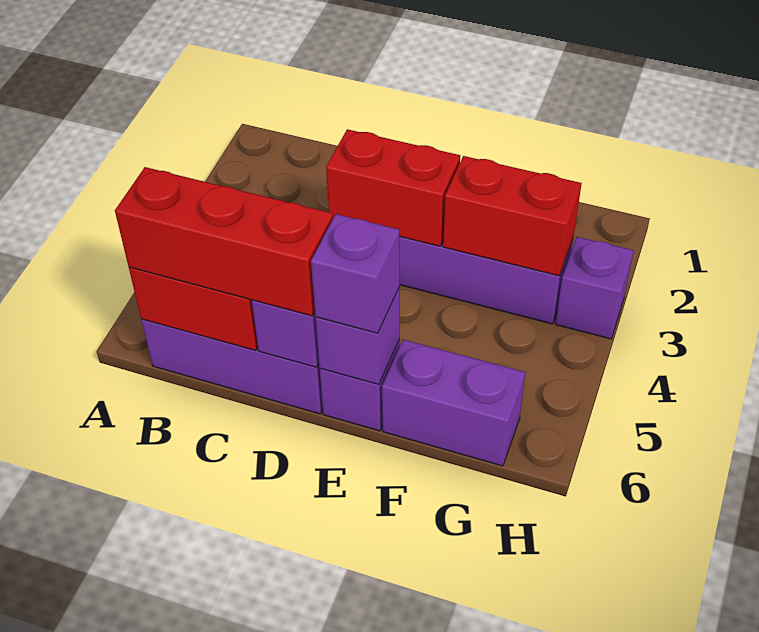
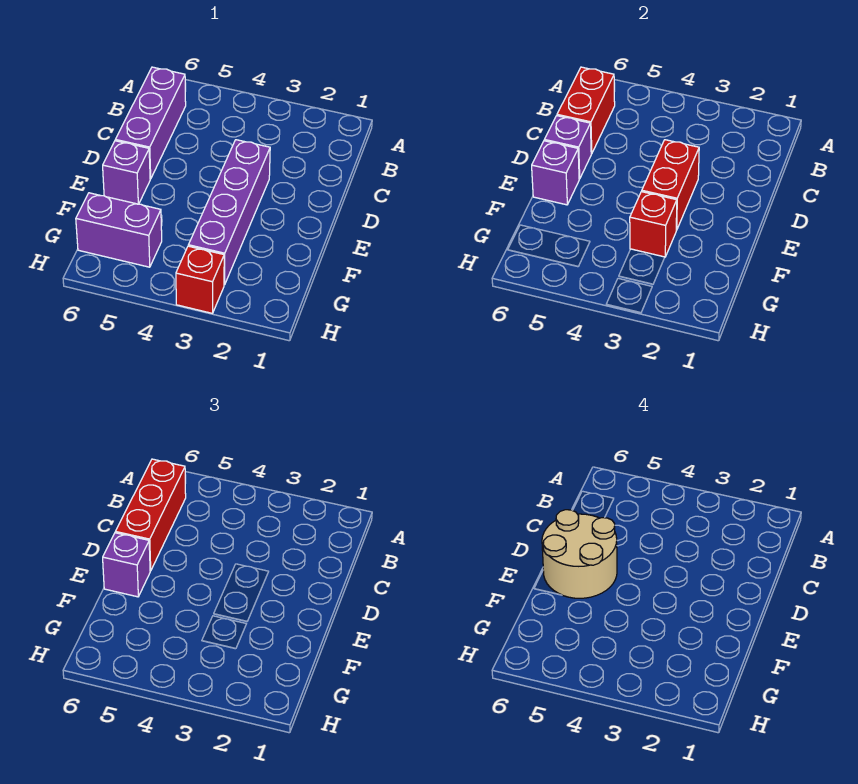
none -> tan 2x2 round brick [542,510,617,598]
red 1x2 brick [443,156,582,276] -> red 1x1 brick [630,192,677,257]
purple 1x2 brick [382,340,525,466] -> purple 1x2 brick turned to [76,193,162,267]
purple 1x1 brick [556,237,634,339] -> red 1x1 brick [176,246,224,313]

